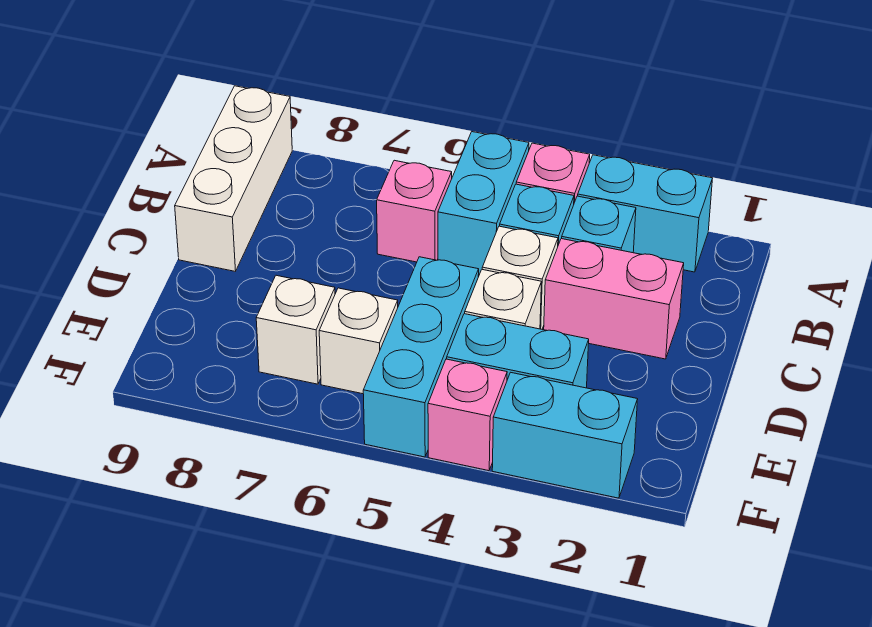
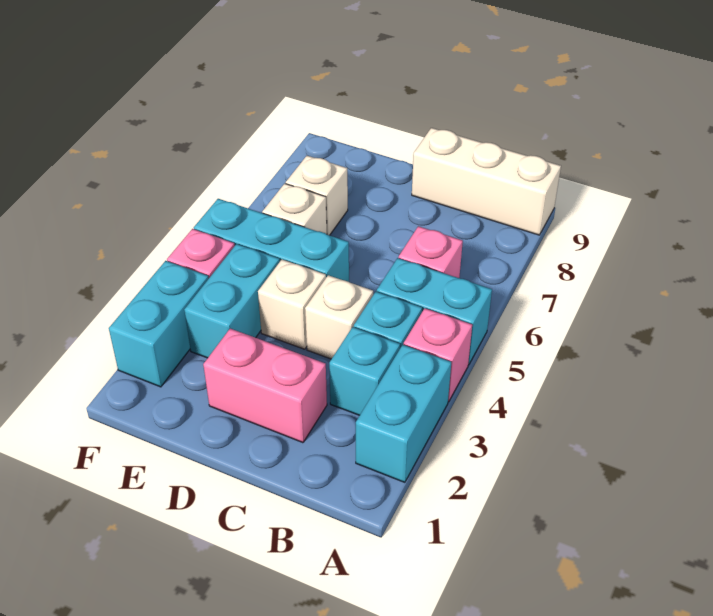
pink 1x2 brick [544,239,684,359] -> pink 1x2 brick turned to [203,329,327,443]

